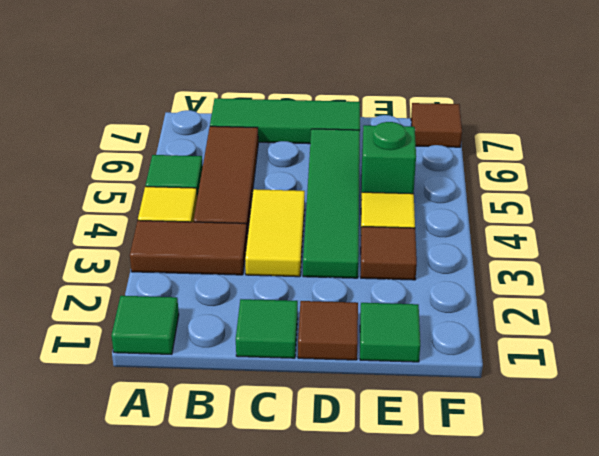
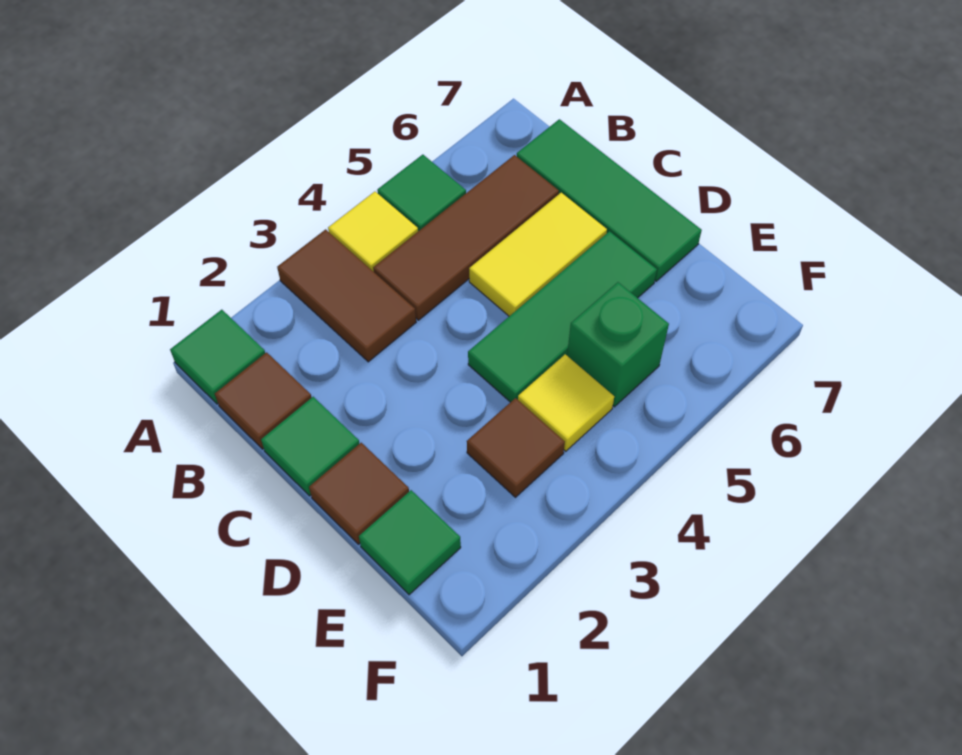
yellow 1x2 tile [245,189,305,277] -> yellow 1x2 tile moved to [469,193,607,316]
green 1x4 tile [303,129,360,278] -> green 1x3 tile [468,231,657,402]
brown 1x1 tile [411,103,462,147] -> brown 1x1 tile moved to [215,352,312,449]

